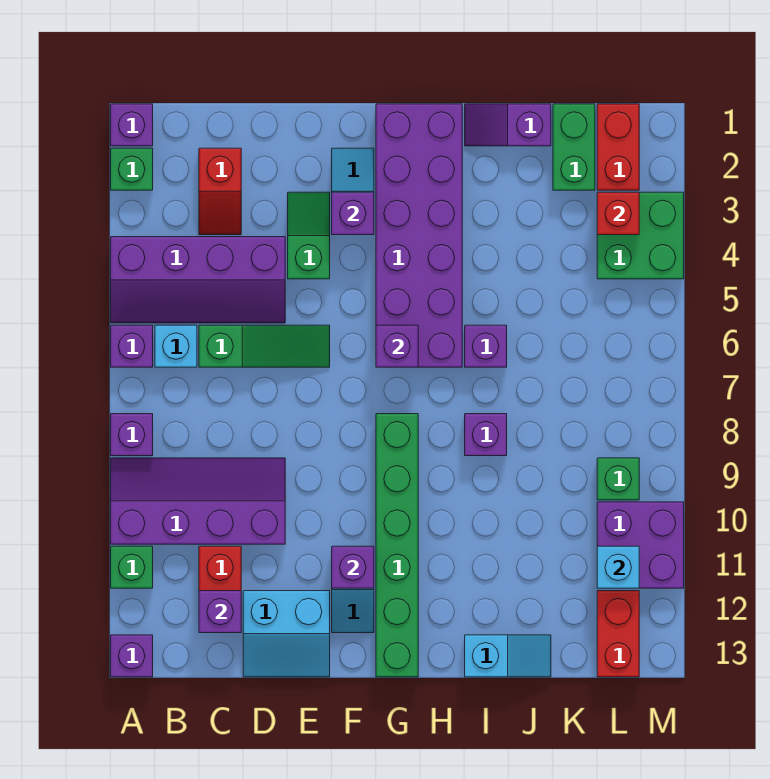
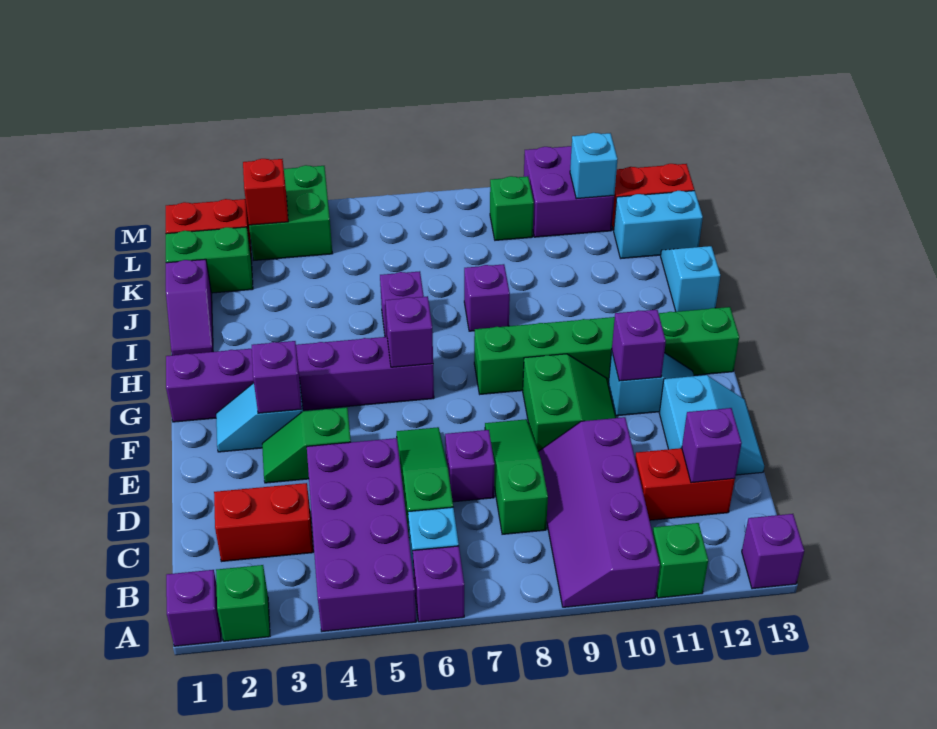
purple 2x4 slope [111,237,285,323] -> purple 2x4 brick [307,438,416,631]
purple 1x1 brick [111,414,153,456] -> purple 1x1 brick moved to [445,430,495,502]
red 1x2 slope [199,148,241,235] -> red 1x2 brick [214,483,313,562]
none -> green 1x3 slope [485,419,548,534]
none -> green 2x2 slope [523,354,616,451]
purple 2x6 brick [376,104,462,367] -> purple 1x6 brick [166,337,434,422]
none -> cyan 1x2 brick [614,191,703,258]

